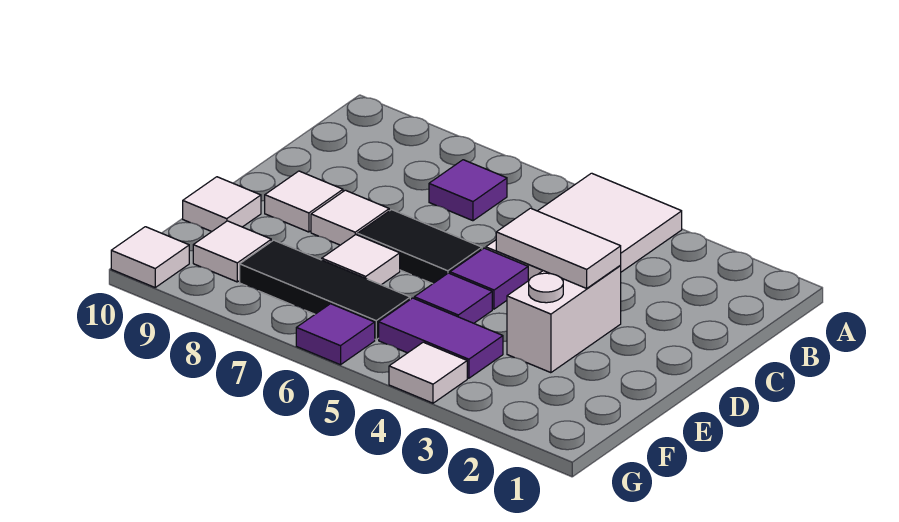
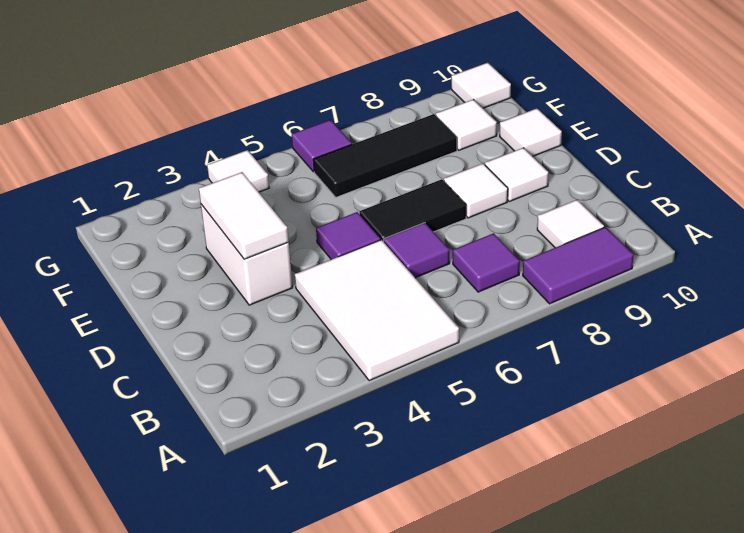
white 1x2 tile [496,208,621,288] -> white 1x2 tile turned to [199,172,289,259]
purple 1x1 tile [414,273,492,323] -> purple 1x1 tile moved to [384,223,450,278]
white 1x1 tile [322,235,400,285] -> white 1x1 tile moved to [537,200,604,248]
purple 1x2 tile [379,298,503,378] -> purple 1x2 tile moved to [523,227,634,304]

